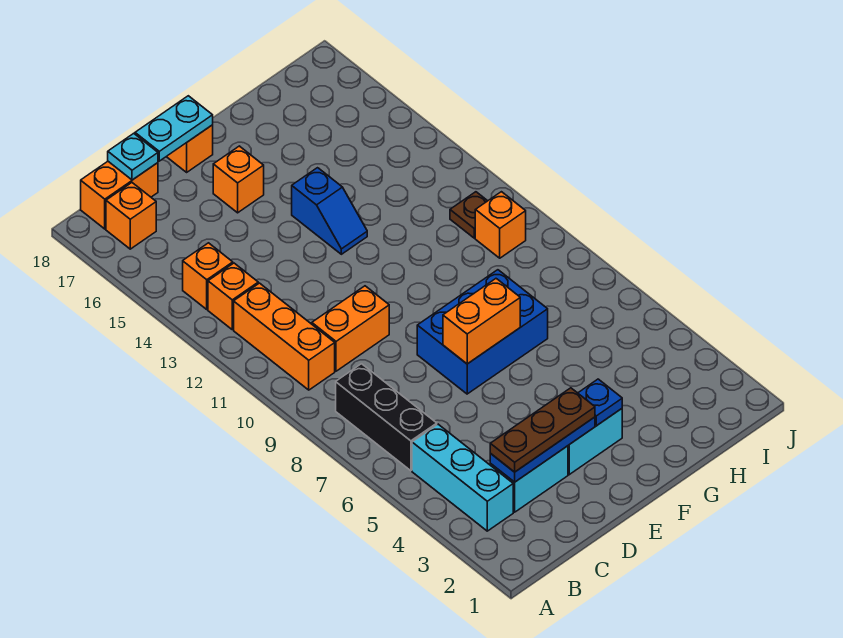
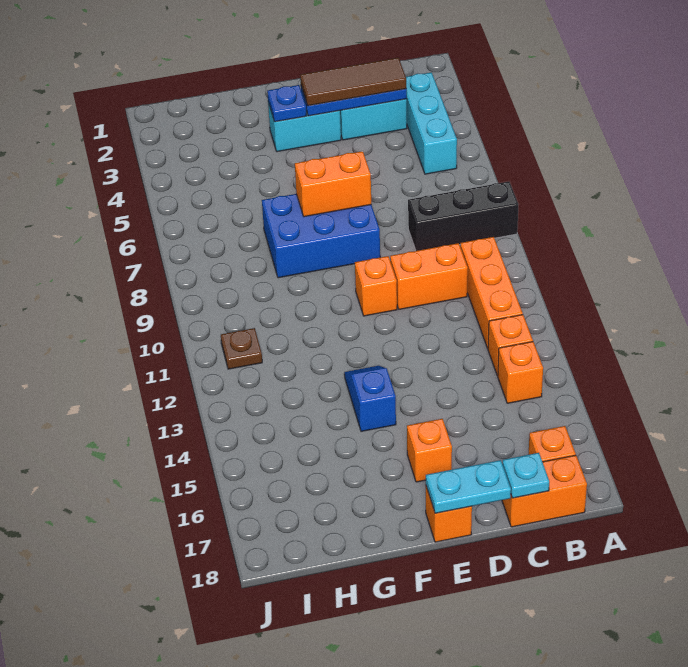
black 1x3 brick [336,364,437,471] -> black 1x3 brick turned to [408,182,518,251]
brown 1x3 plate [490,388,595,472] -> brown 1x3 tile [300,58,407,106]
orange 1x1 brick [475,192,526,258] -> orange 1x1 brick moved to [355,256,397,316]

